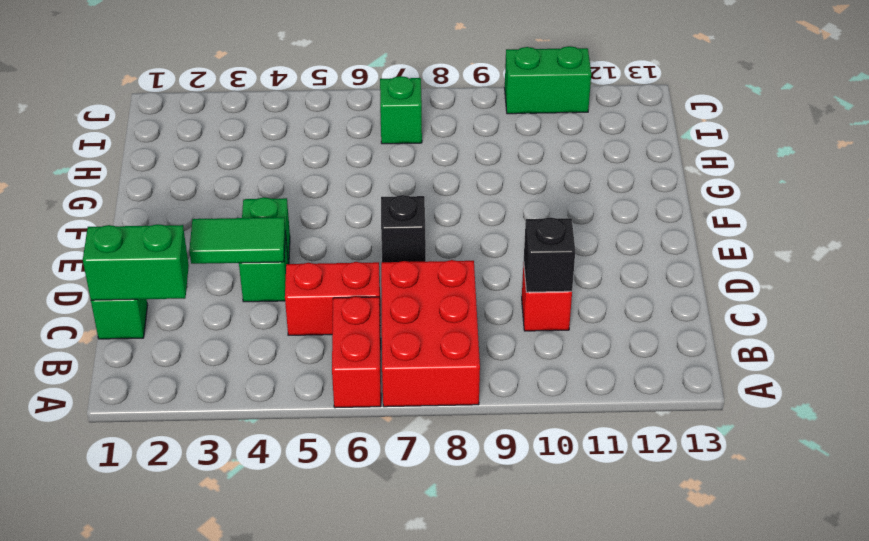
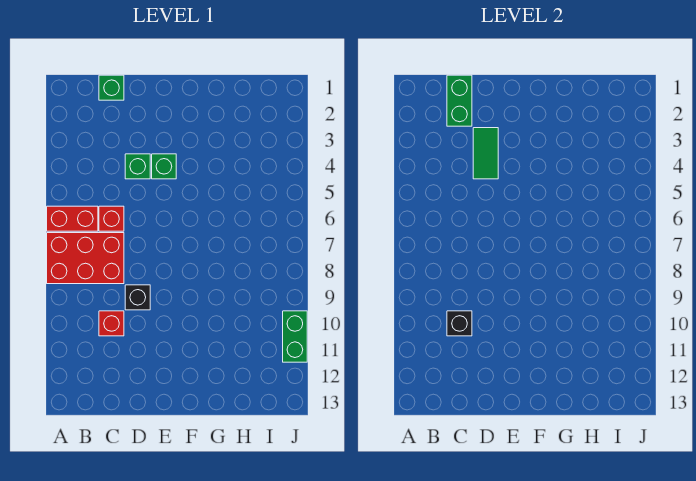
red 1x2 brick [285,262,380,335] -> red 1x1 brick [99,206,124,231]
black 1x1 brick [381,195,426,262] -> black 1x1 brick moved to [125,285,150,310]
green 1x1 brick [380,76,422,144] -> none

